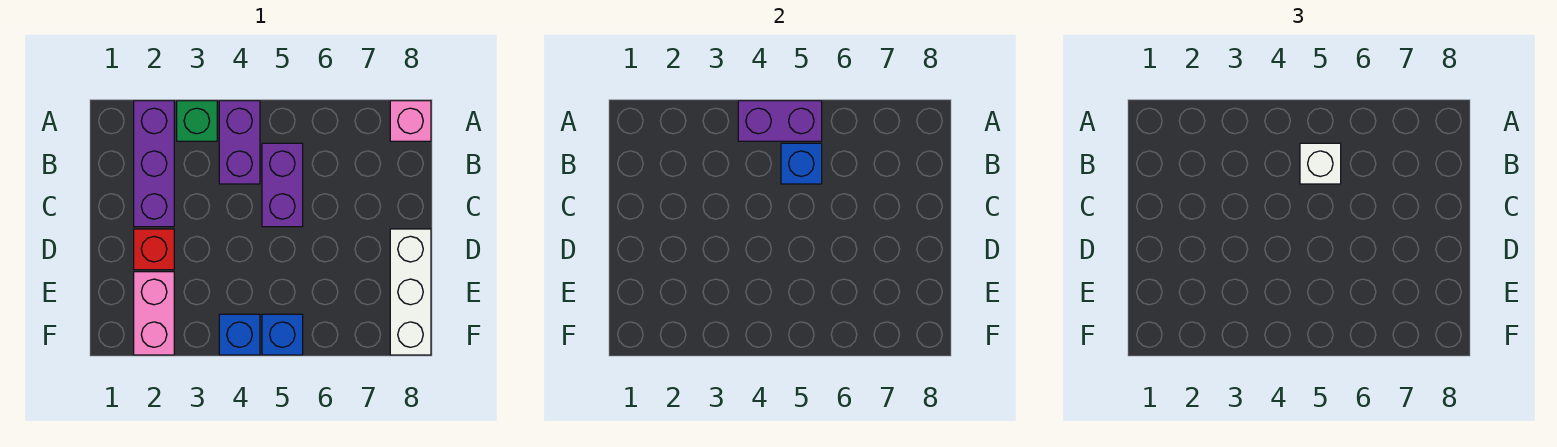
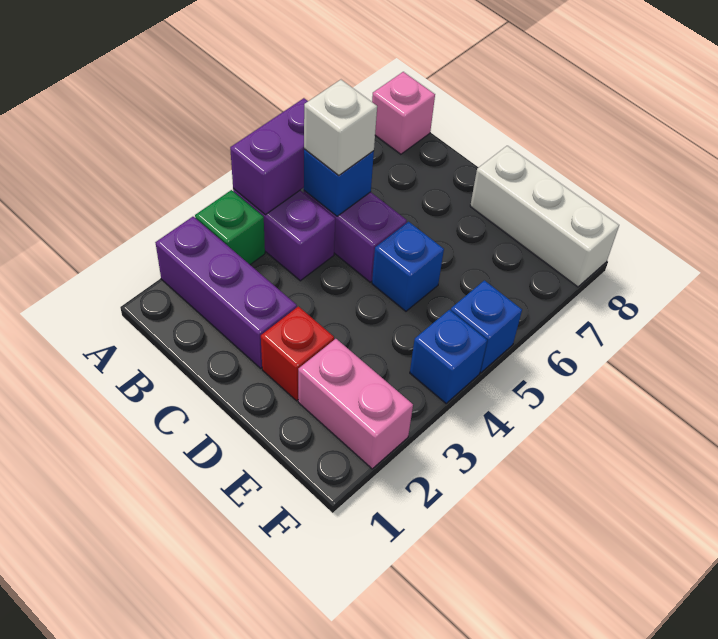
none -> blue 1x1 brick [372,222,444,311]

